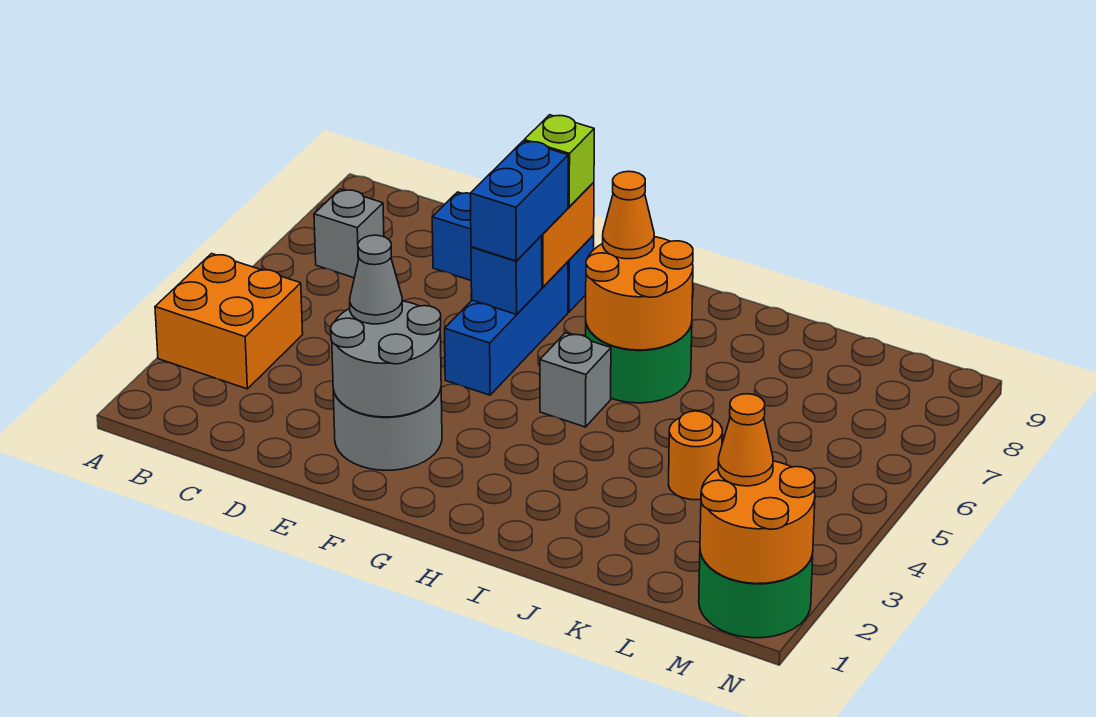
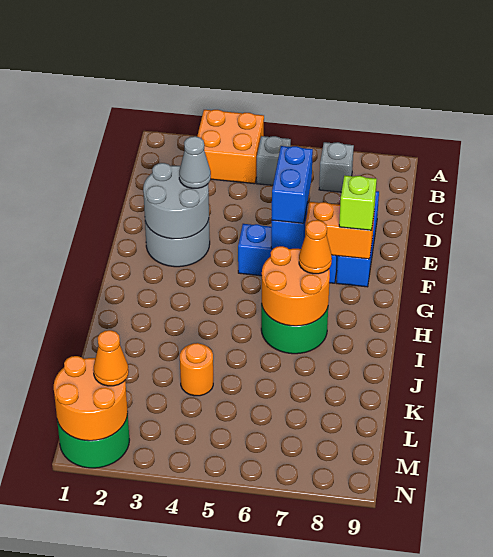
blue 1x2 brick [470,141,568,261] -> blue 1x2 brick turned to [272,146,313,223]
grey 1x1 brick [540,333,611,427] -> grey 1x1 brick moved to [257,136,291,185]

